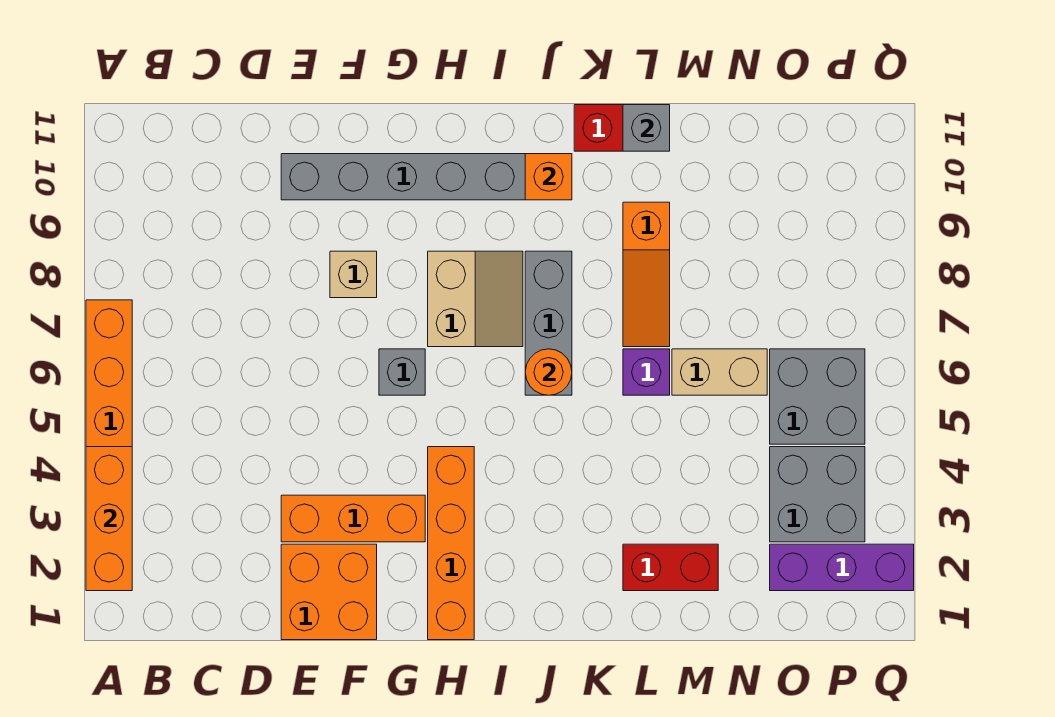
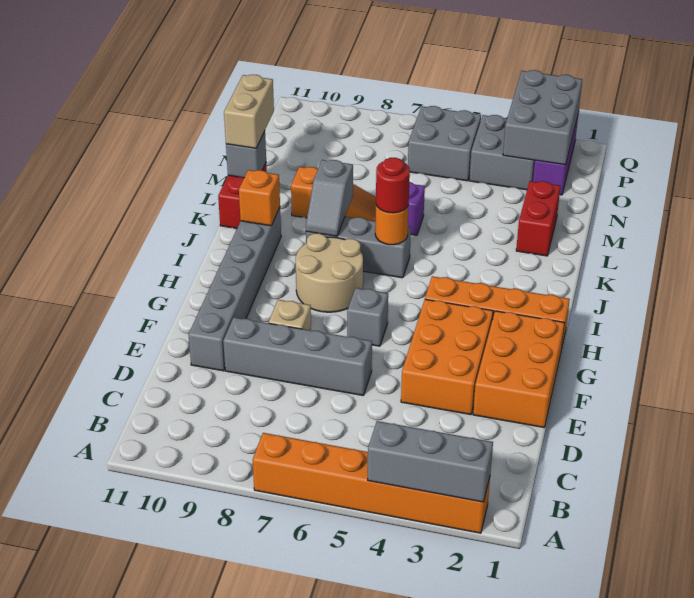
orange 1x3 brick [86,447,132,591] -> grey 1x3 brick [368,421,493,502]
orange 2x2 brick [281,544,377,640] -> orange 2x3 brick [473,311,565,427]
orange 1x3 brick [281,495,425,542] -> orange 2x3 brick [401,299,493,415]
none -> grey 1x4 brick [223,318,372,395]
tan 2x2 slope [428,251,523,347] -> tan 2x2 round brick [296,233,363,312]
none -> red 1x1 round brick [376,158,410,213]
none -> grey 1x2 slope [306,160,353,236]
tan 1x2 brick [672,349,767,395] -> tan 1x2 brick moved to [224,75,274,148]
none -> grey 2x3 brick [503,70,582,165]

